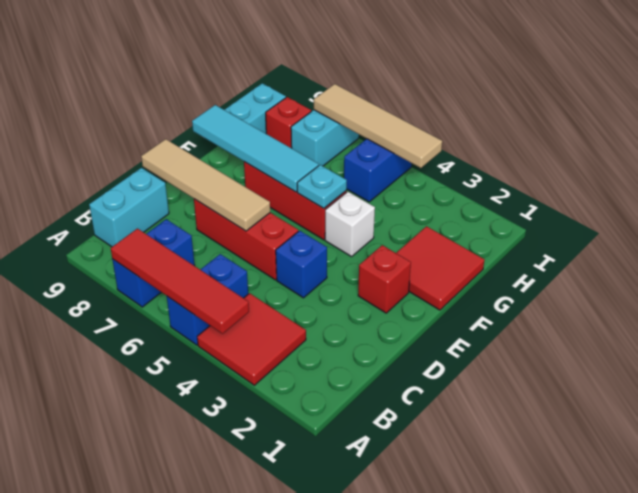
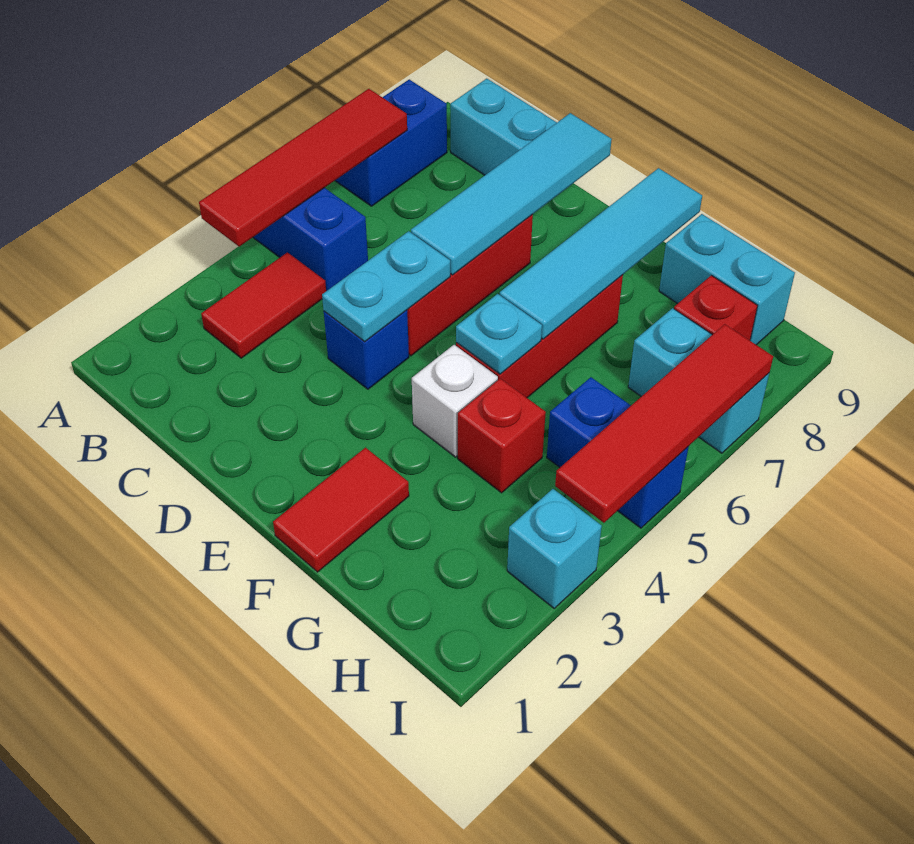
red 2x2 tile [197,293,306,385] -> red 1x2 tile [201,252,326,358]
blue 1x2 brick [112,219,195,307] -> blue 1x2 brick turned to [335,79,447,206]
none -> cyan 1x2 plate [322,231,450,342]
tan 1x4 tile [141,139,270,231] -> cyan 1x4 tile [411,113,612,275]
red 1x1 brick [358,245,411,313] -> red 1x1 brick moved to [458,379,546,493]
red 2x2 tile [397,226,484,310] -> red 1x2 tile [273,448,409,572]
none -> cyan 1x1 brick [507,489,602,608]
tan 1x4 tile [314,84,442,168] -> red 1x4 tile [555,324,773,523]

